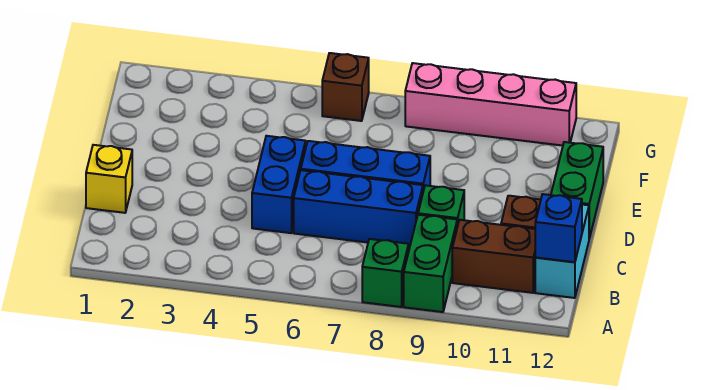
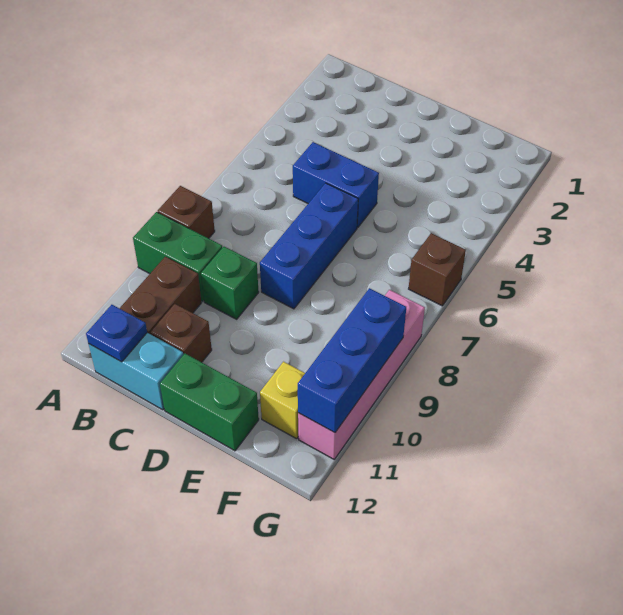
green 1x1 brick [362,239,409,307] -> brown 1x1 brick [158,186,215,238]
blue 1x1 brick [535,194,582,262] -> blue 1x1 plate [86,305,147,362]
yellow 1x1 brick [86,145,132,213] -> yellow 1x1 brick moved to [260,362,305,439]
blue 1x3 brick [294,170,423,248] -> blue 1x3 brick moved to [298,288,406,433]

